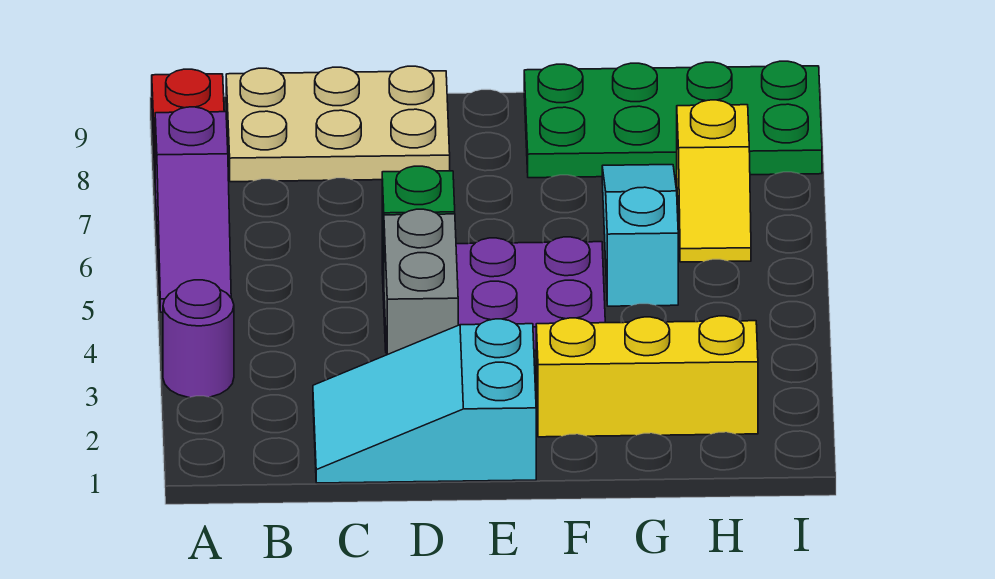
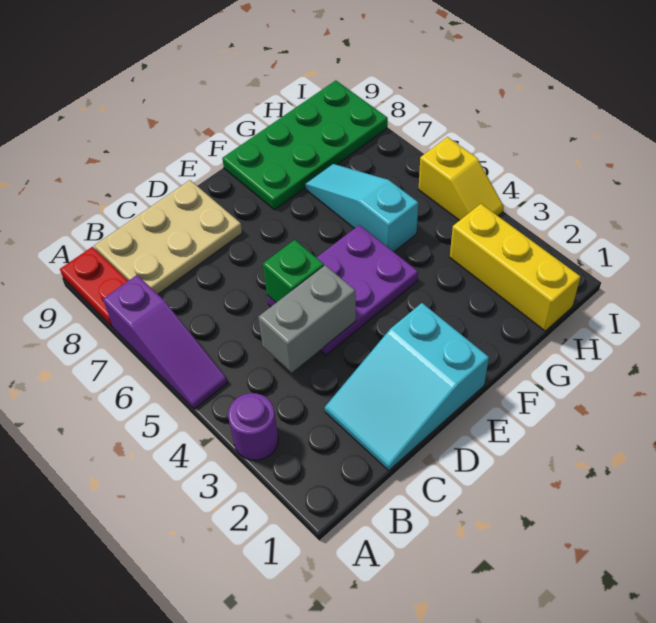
grey 1x2 brick [384,209,458,355] -> grey 1x2 brick turned to [258,265,356,373]
yellow 1x3 brick [536,316,758,437] -> yellow 1x3 brick turned to [450,204,581,331]
yellow 1x2 slope [677,100,751,262] -> yellow 1x2 slope moved to [418,137,504,221]

